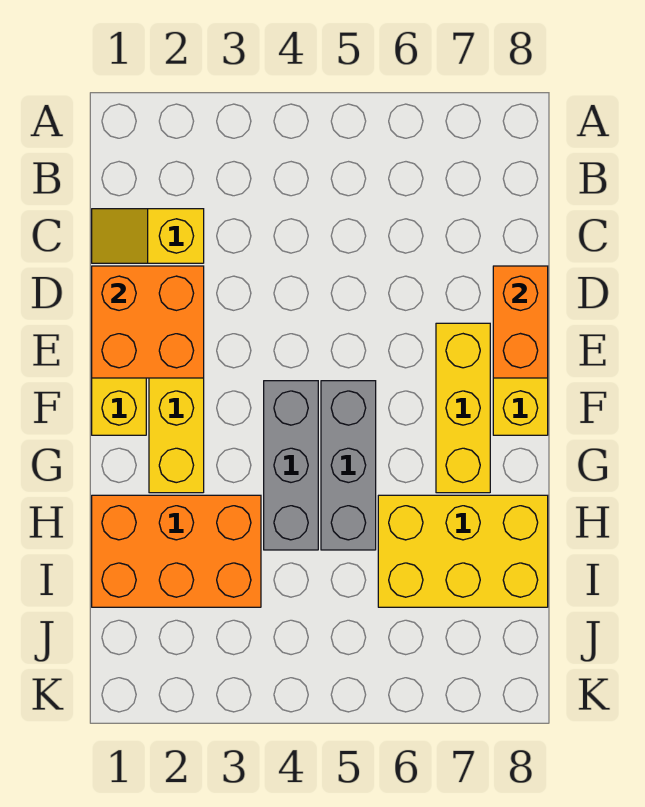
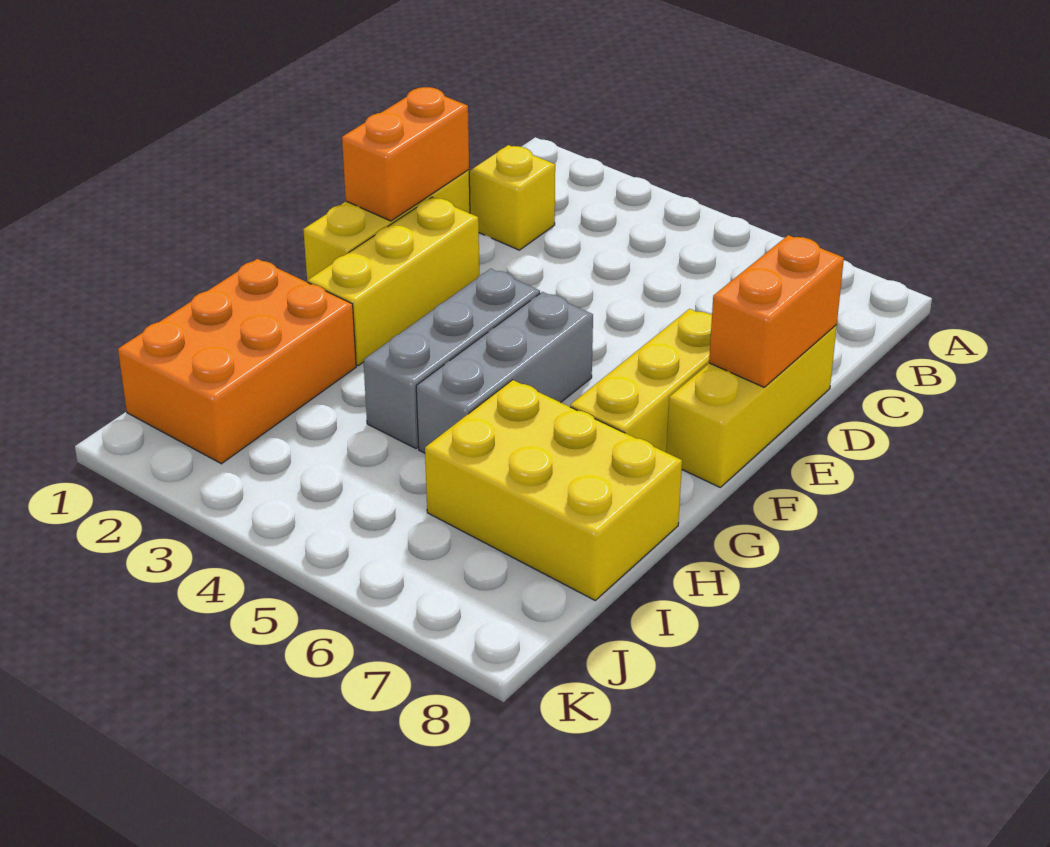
orange 2x2 brick [92,266,204,378] -> orange 1x2 brick [342,87,469,221]
orange 2x3 brick [92,495,261,607] -> orange 2x3 brick turned to [118,259,356,464]

